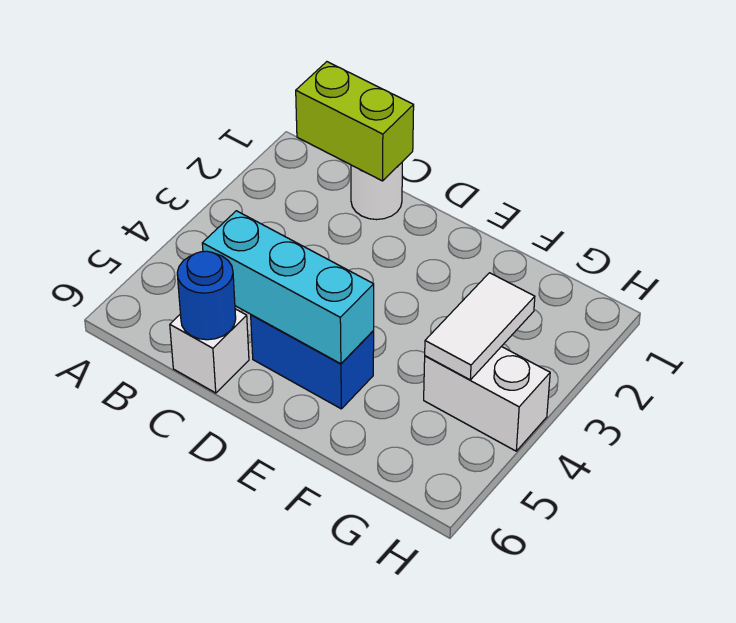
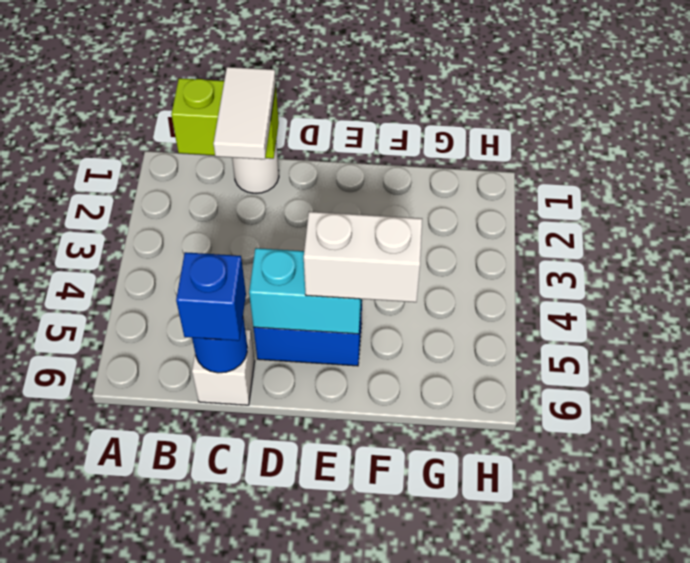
cyan 1x3 brick [202,211,374,364] -> cyan 1x2 brick [249,248,362,334]
none -> blue 1x1 brick [176,252,246,341]
white 1x2 tile [425,273,535,380] -> white 1x2 tile moved to [213,67,276,159]
white 1x2 brick [424,347,550,451] -> white 1x2 brick moved to [304,212,422,302]

